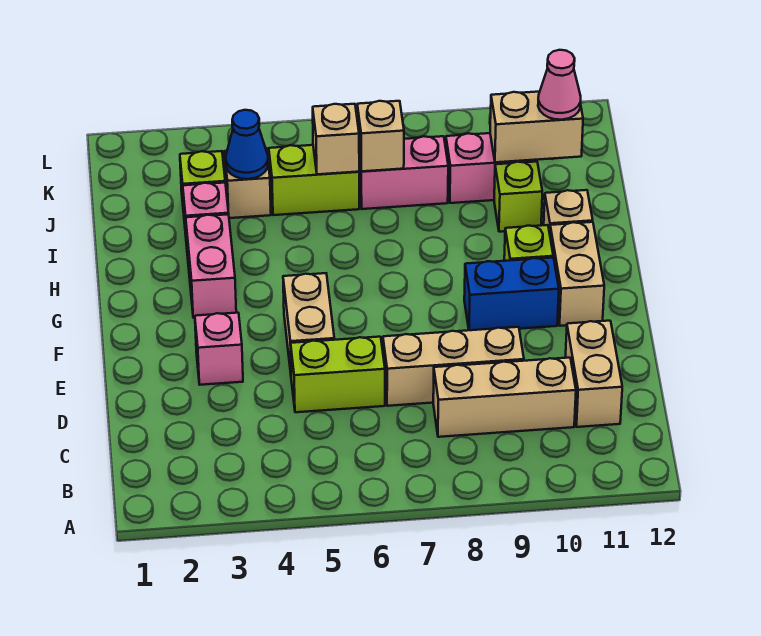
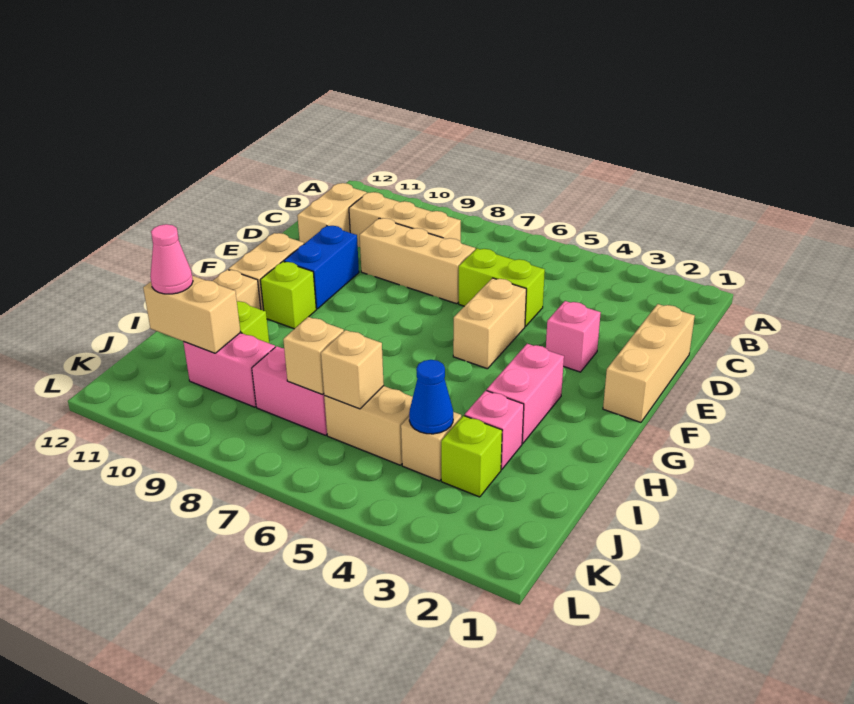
none -> tan 1x3 brick [603,304,695,422]
blue 1x2 brick [464,258,559,330] -> blue 1x2 brick turned to [284,226,359,309]
lime 1x2 brick [269,145,359,215] -> tan 1x2 brick [324,386,413,465]

